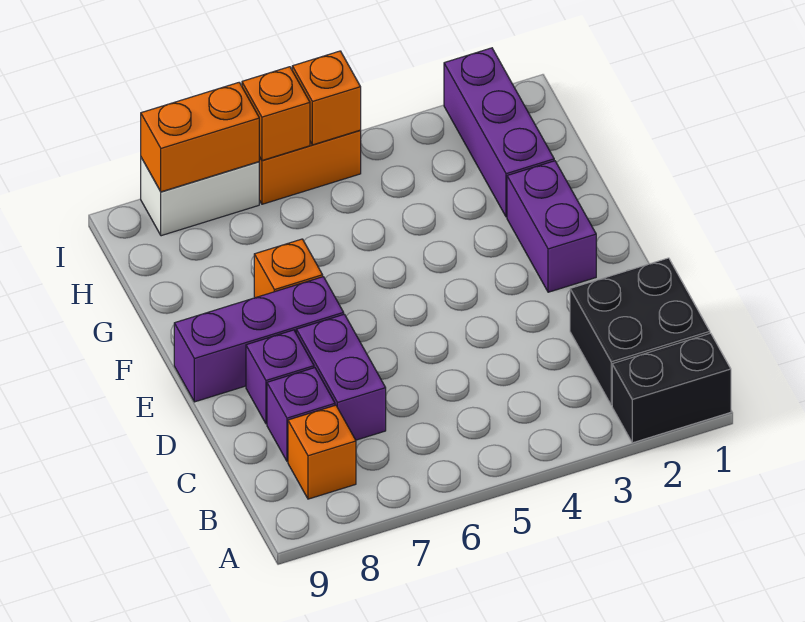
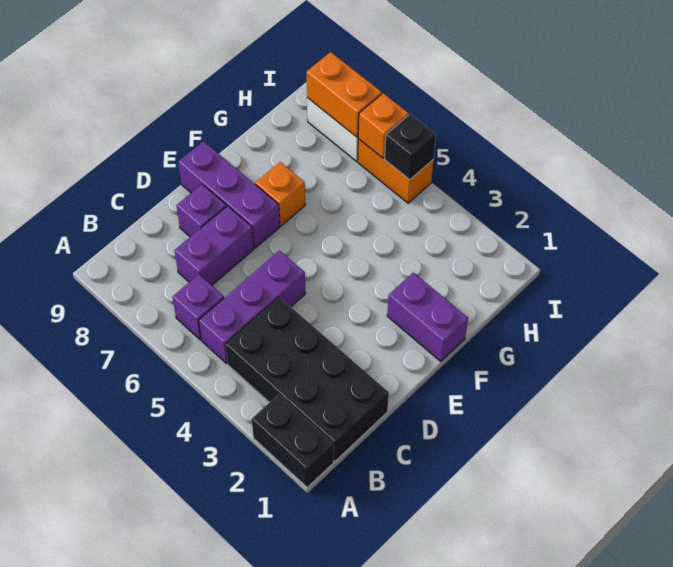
black 2x2 brick [570,258,710,405] -> black 2x4 brick [225,297,389,461]
orange 1x1 brick [288,405,356,499] -> none
purple 1x1 brick [267,368,335,461] -> purple 1x1 brick moved to [173,274,224,340]
purple 1x2 brick [507,161,596,292] -> purple 1x2 brick turned to [387,272,468,362]
purple 1x3 brick [444,48,554,217] -> purple 1x3 brick moved to [199,251,306,363]
orange 1x1 brick [292,51,361,145] -> black 1x1 brick [385,114,436,180]

